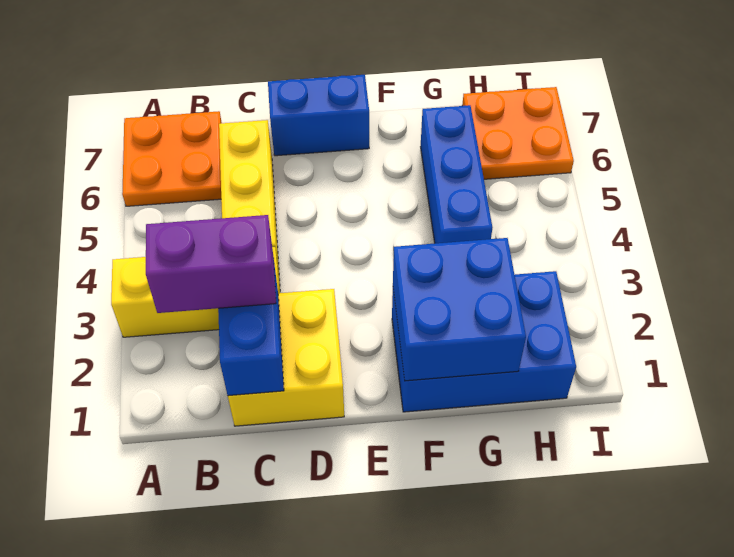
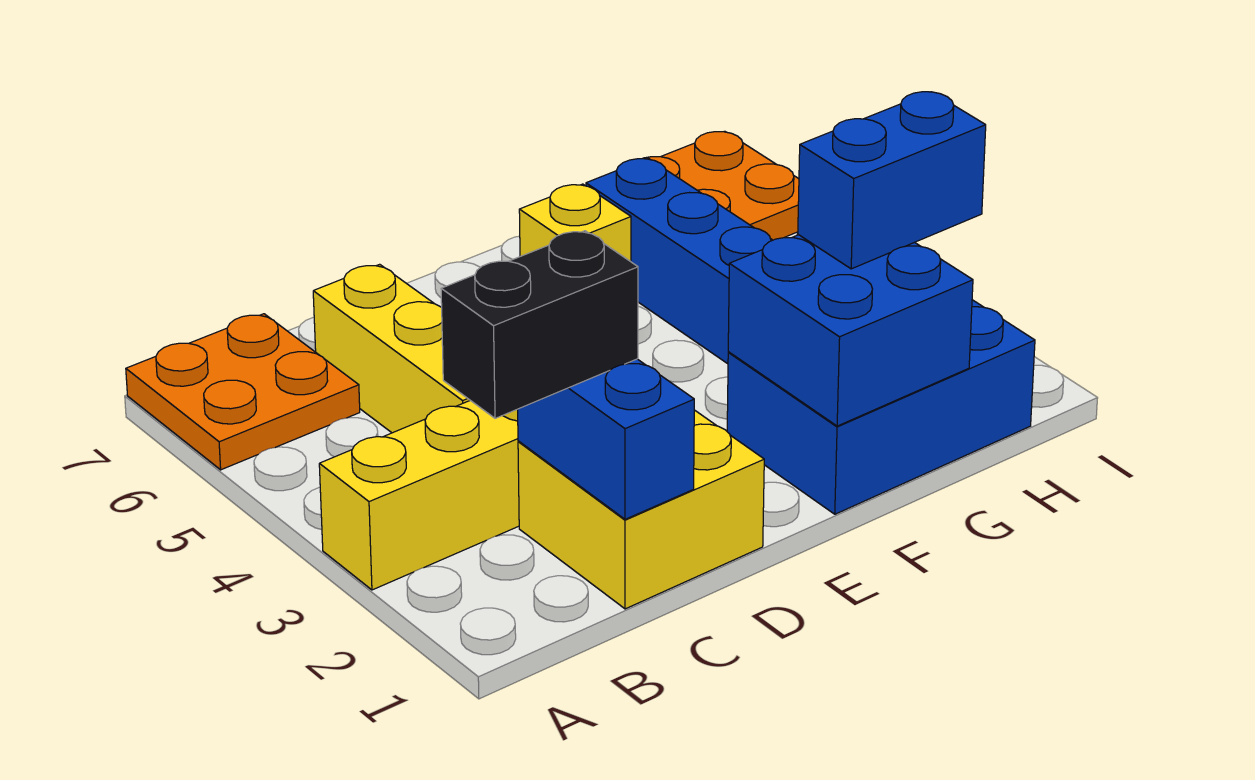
purple 1x2 brick [146,215,276,313] -> black 1x2 brick [441,231,638,418]
blue 1x2 brick [268,75,369,156] -> blue 1x2 brick moved to [798,92,986,269]
none -> yellow 1x1 brick [519,184,631,262]

